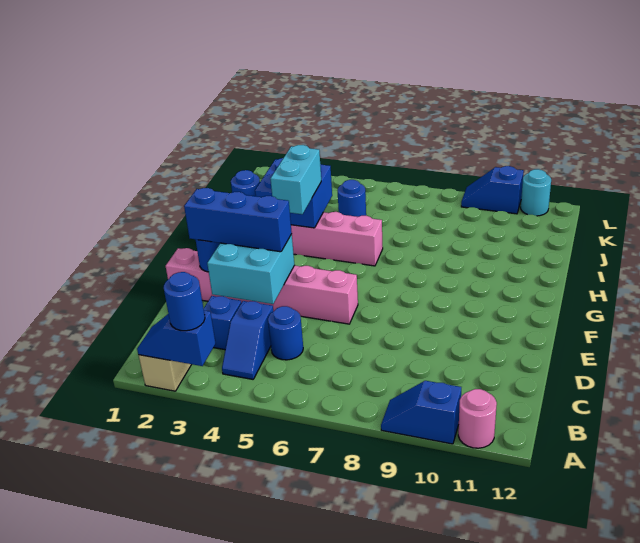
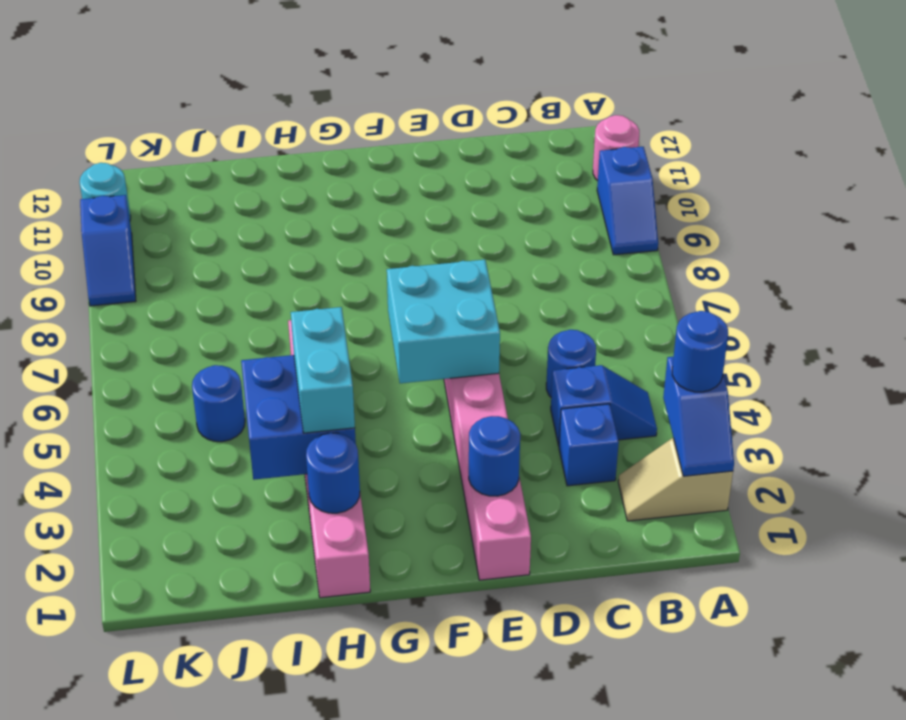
cyan 2x2 brick [207,234,294,304] -> cyan 2x2 brick moved to [387,260,500,383]
blue 1x3 brick [184,188,292,252] -> none
cyan 1x2 brick [270,145,321,214] -> cyan 1x2 brick turned to [291,307,355,433]

